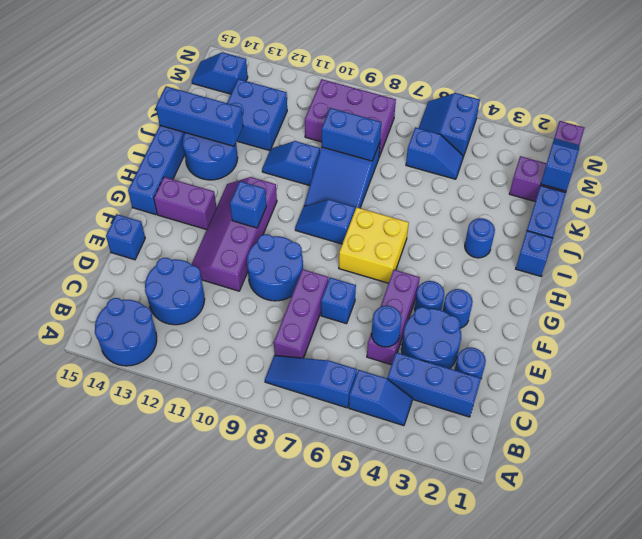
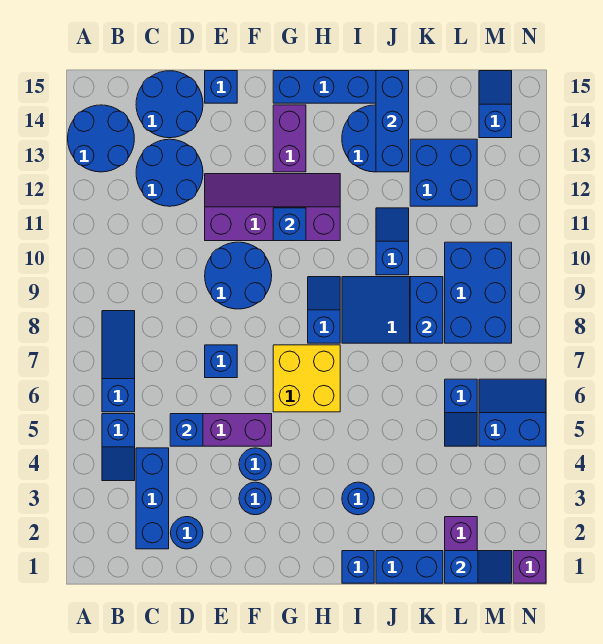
purple 1x3 brick [274,269,328,358] -> none
blue 2x2 round brick [401,307,461,369] -> blue 2x2 round brick moved to [136,71,203,138]
blue 1x1 round brick [371,306,402,347] -> blue 1x1 brick [170,414,203,446]
purple 2x3 brick [305,79,396,157] -> blue 2x3 brick [445,242,512,343]

